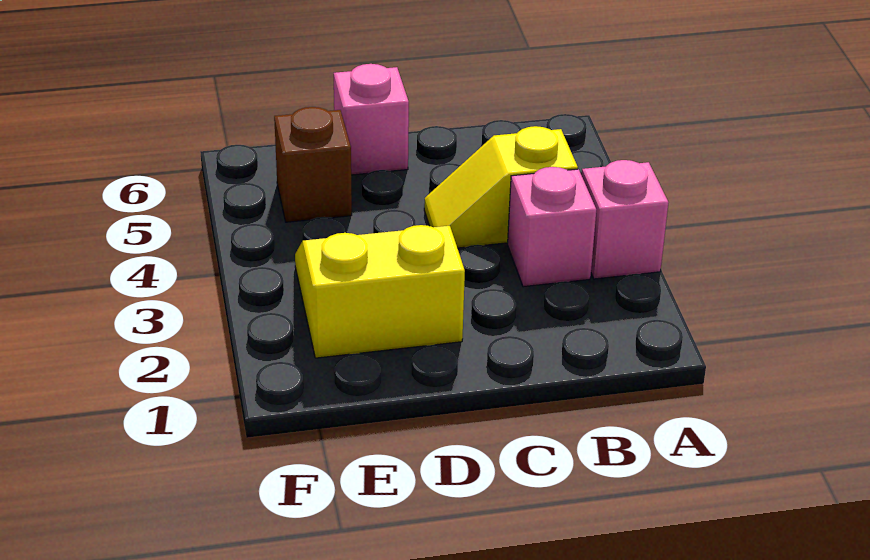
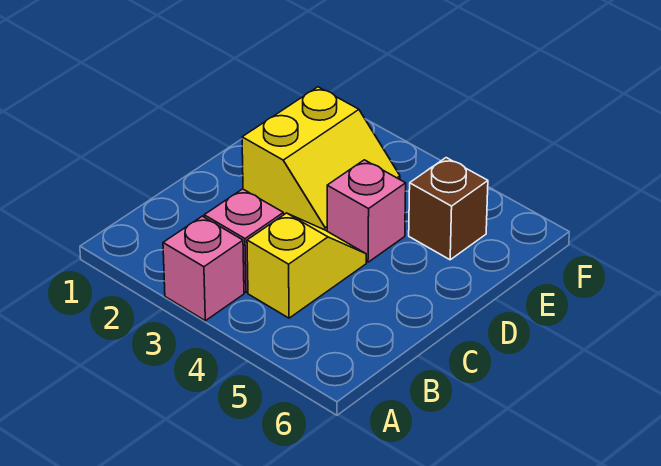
pink 1x1 brick [334,64,409,175] -> pink 1x1 brick moved to [327,160,406,262]

